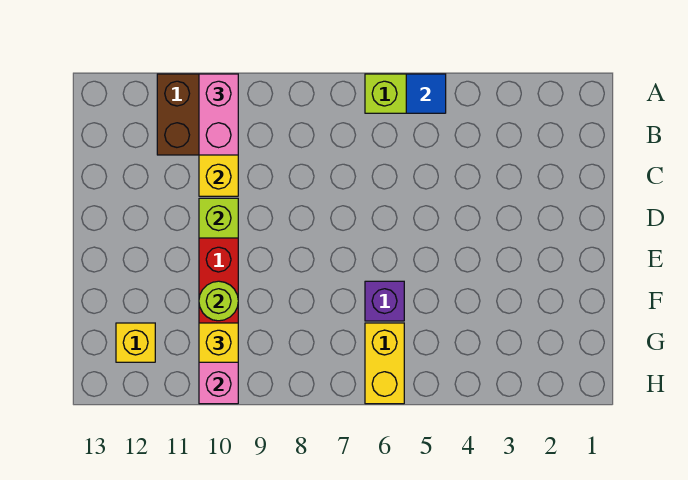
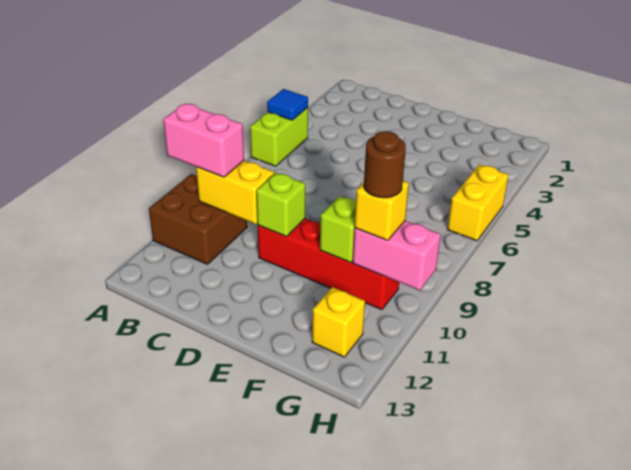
purple 1x1 brick [365,281,404,321] -> none
lime 1x1 round brick [199,281,238,321] -> lime 1x1 brick [320,196,356,263]
yellow 1x2 brick [365,323,404,404] -> yellow 1x2 brick turned to [447,165,509,241]
none -> brown 1x1 round brick [364,131,406,198]

